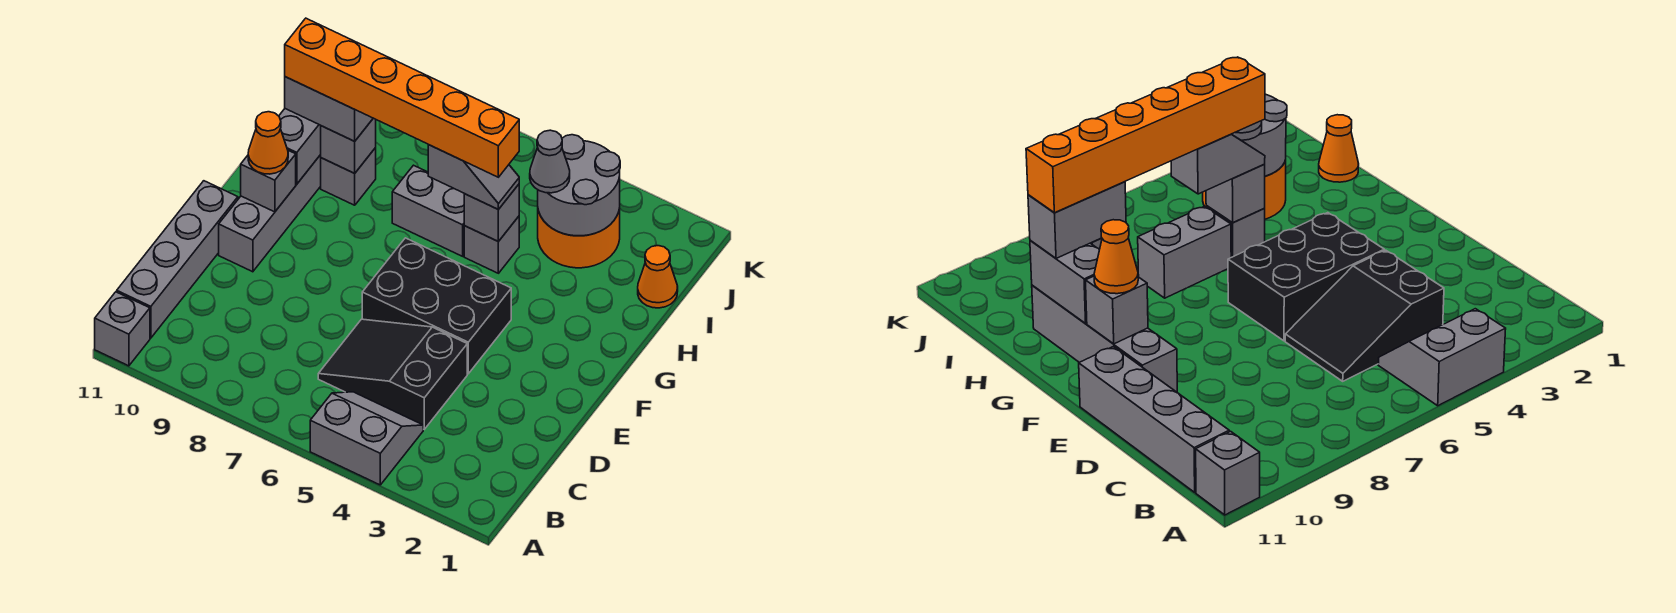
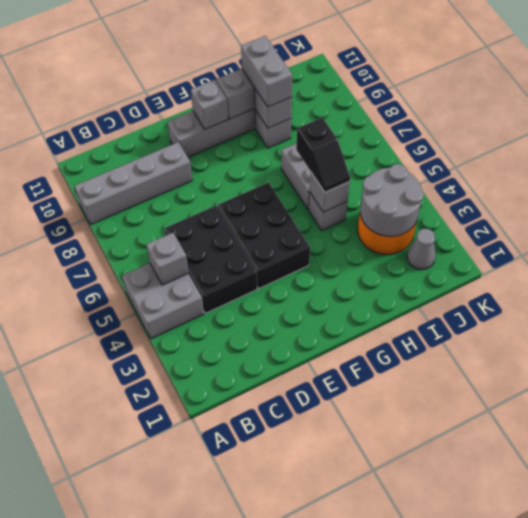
grey 2x2 slope [310,392,423,485] -> grey 2x2 brick [122,263,204,339]
grey 1x1 brick [95,292,150,366] -> grey 1x1 brick moved to [146,233,188,285]
grey 1x4 brick [117,181,238,338] -> grey 1x4 brick moved to [75,142,192,225]
black 2x3 slope [318,319,467,429] -> black 2x3 brick [165,205,257,313]
orange 1x1 cone [248,112,288,174] -> none
grey 1x2 slope [428,145,519,209] -> black 1x2 slope [296,118,350,192]
orange 1x6 brick [285,18,519,177] -> none
orange 1x1 cone [638,246,678,308] -> none
grey 1x1 cone [530,130,570,193] -> grey 1x1 cone moved to [407,229,436,269]

